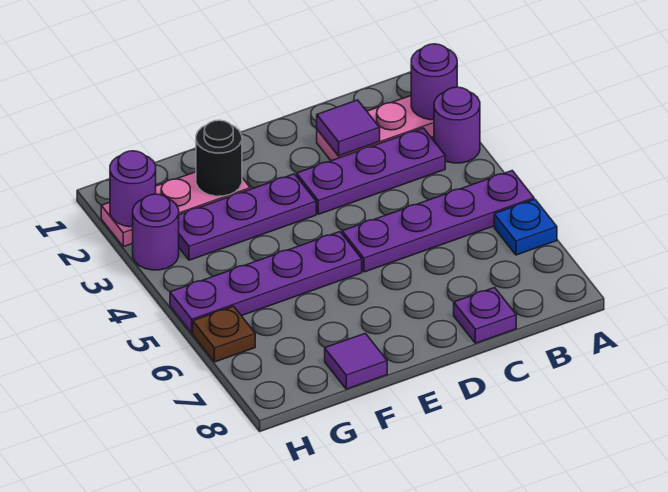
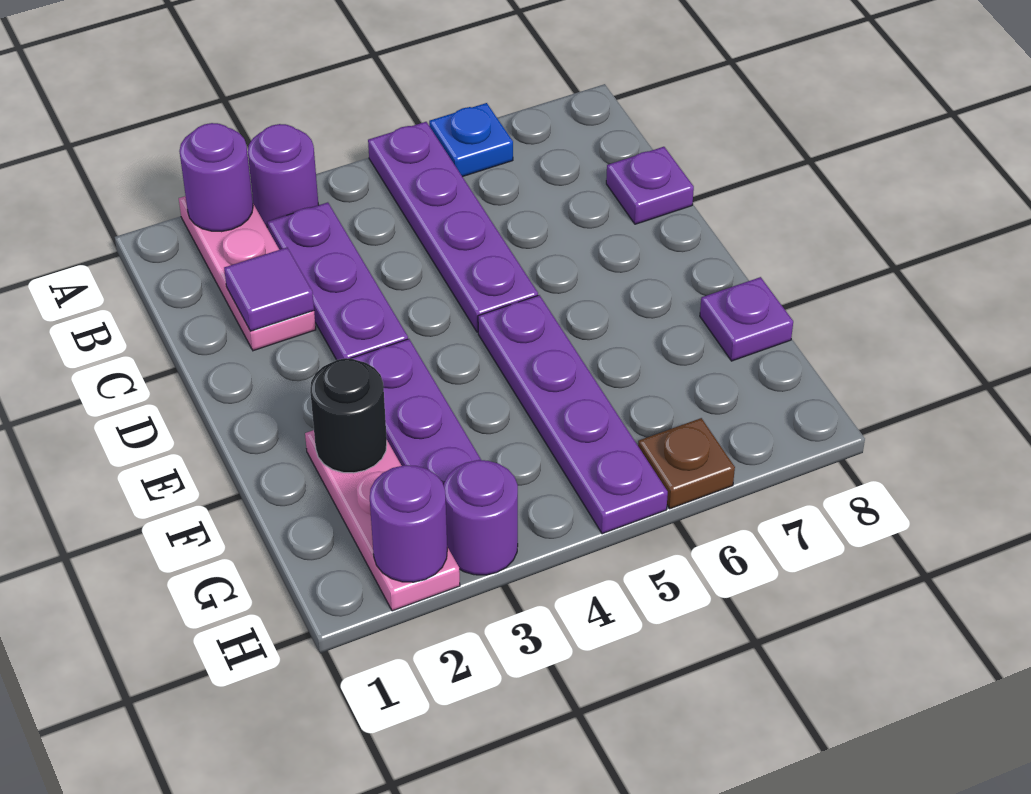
purple 1x1 tile [325,333,387,389] -> purple 1x1 plate [700,277,793,361]

